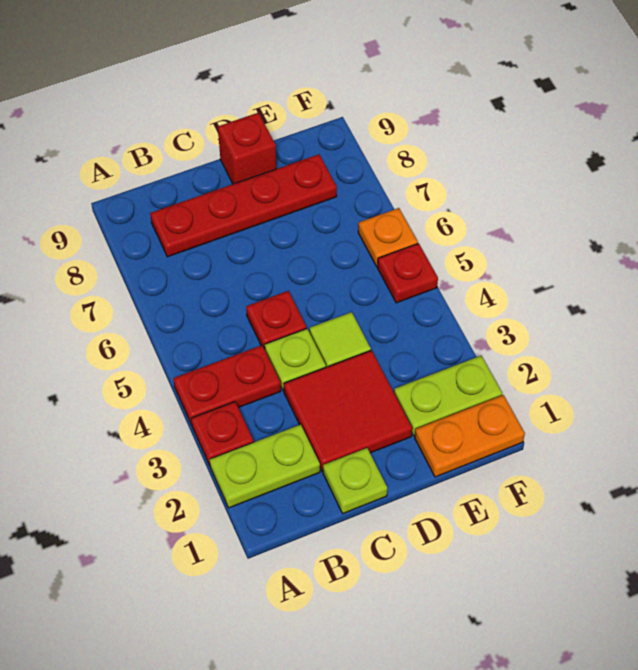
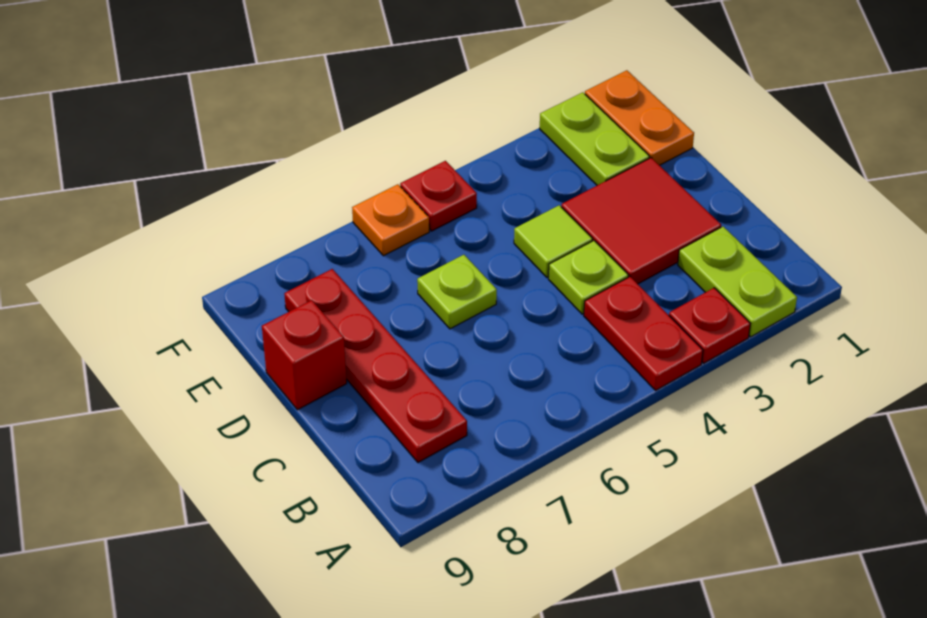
lime 1x1 plate [323,448,387,513] -> lime 1x1 plate moved to [417,255,497,329]
red 1x1 plate [246,291,307,349] -> none

